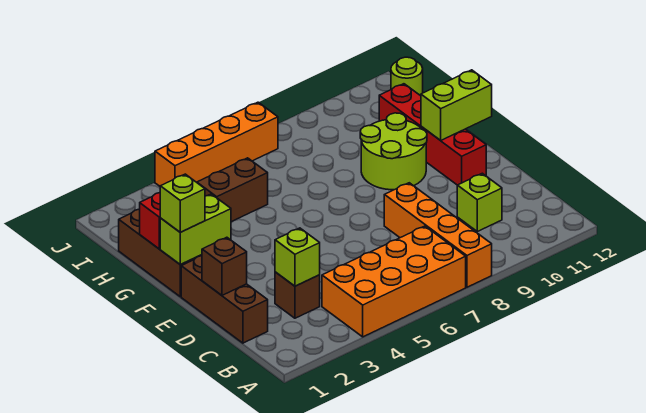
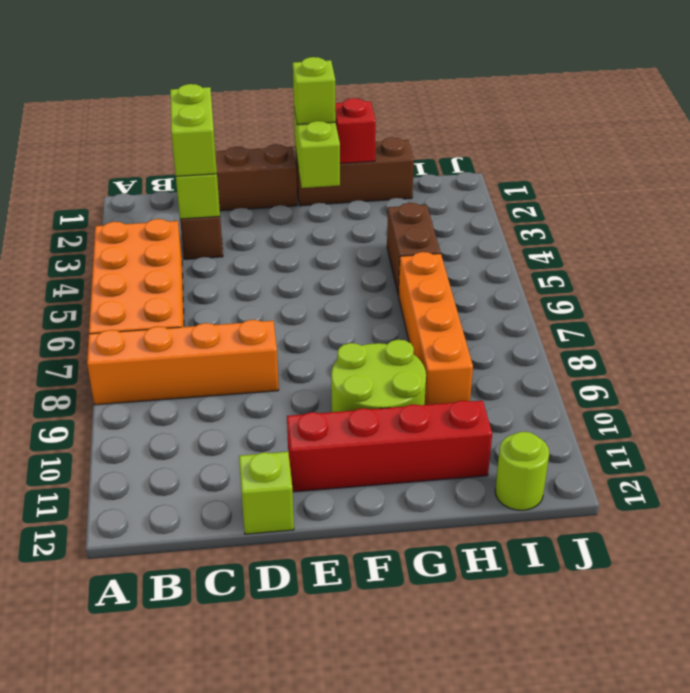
lime 1x1 brick [457,173,502,231] -> lime 1x1 brick moved to [239,452,294,534]
brown 1x1 brick [202,237,247,295] -> none
lime 1x2 brick [421,70,492,140] -> lime 1x2 brick moved to [170,84,217,176]
orange 1x4 brick [155,102,278,186] -> orange 1x4 brick moved to [399,252,473,405]

